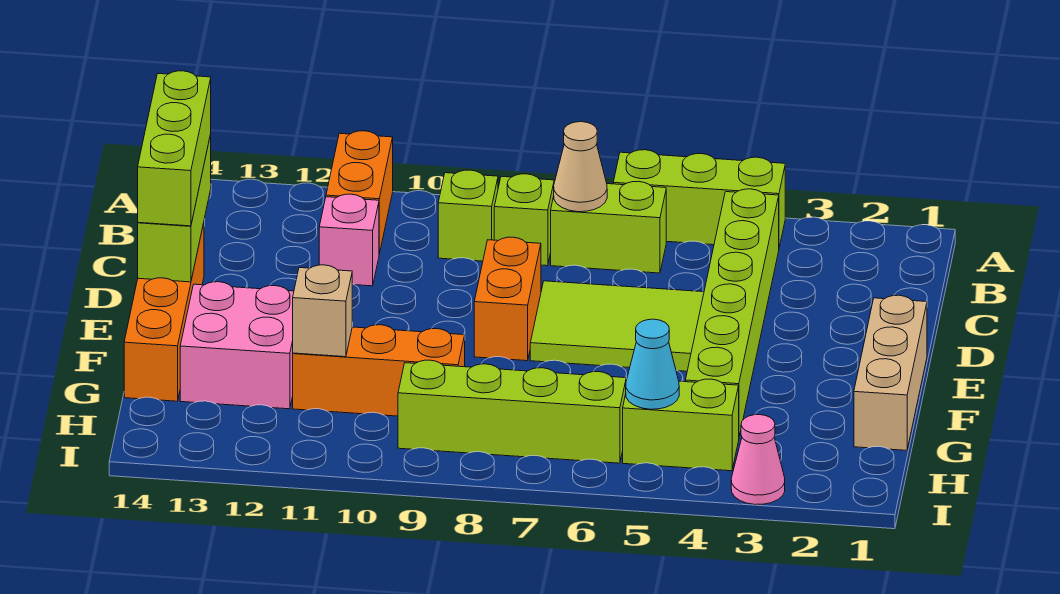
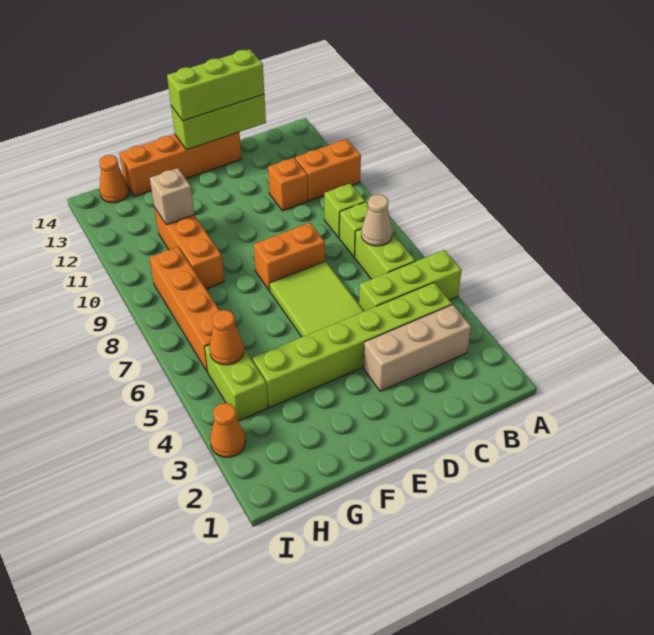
lime 1x3 brick [613,150,785,247] -> lime 1x3 brick turned to [359,250,462,311]
pink 1x1 brick [319,194,379,286] -> orange 1x1 brick [268,158,308,211]
tan 1x3 brick [854,295,927,450] -> tan 1x3 brick moved to [363,305,471,391]
pink 2x2 brick [180,282,294,409] -> none
cyan 1x1 cone [626,319,679,409] -> orange 1x1 cone [209,310,244,365]
lime 1x4 brick [398,360,626,463] -> orange 1x4 brick [149,247,220,372]
none -> orange 1x1 cone [99,155,129,203]
pink 1x1 cone [731,415,785,505] -> orange 1x1 cone [210,403,246,457]

